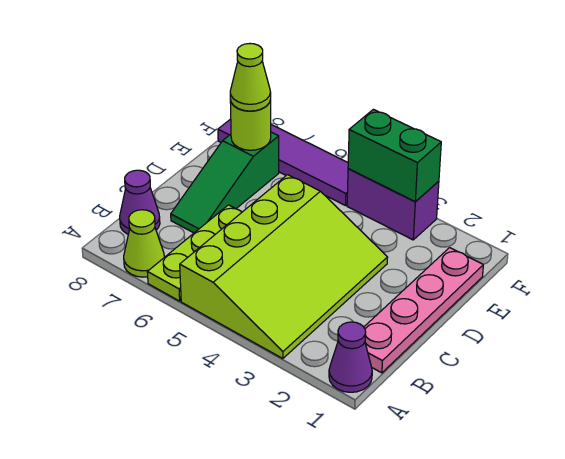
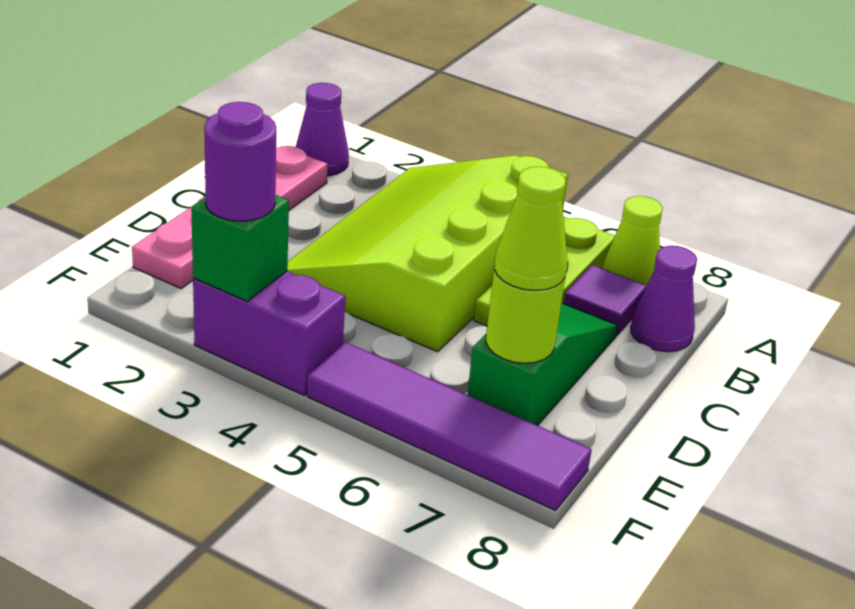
none -> purple 1x1 tile [563,265,647,335]
green 1x2 brick [348,109,441,202] -> green 1x1 brick [191,195,289,301]
none -> purple 1x1 round brick [204,102,276,221]

